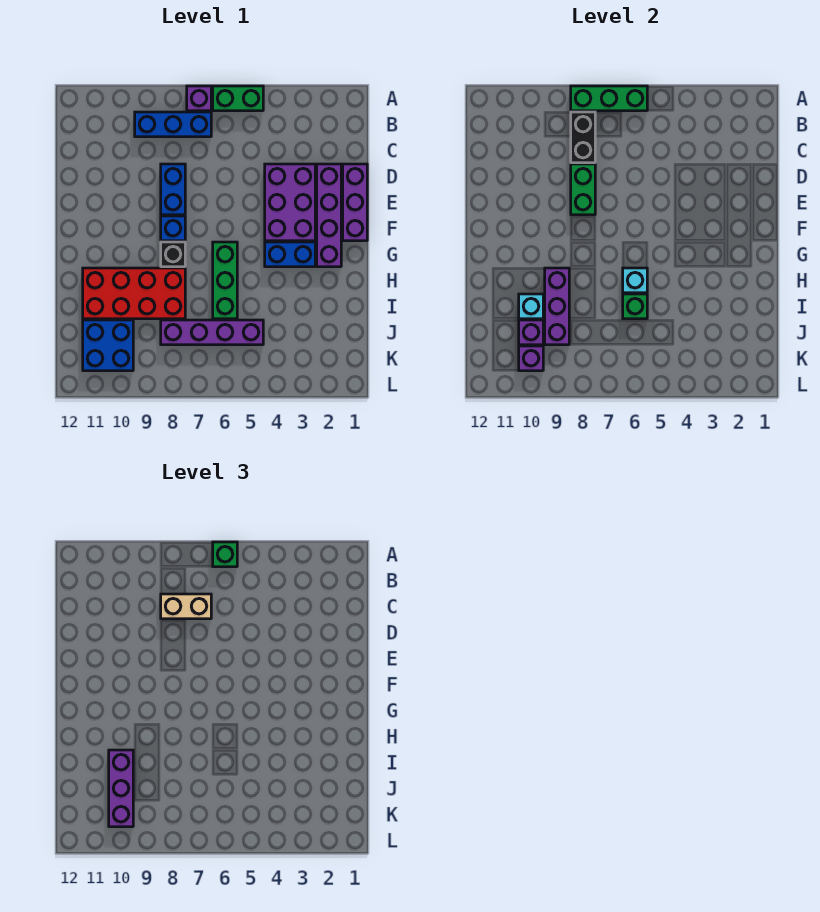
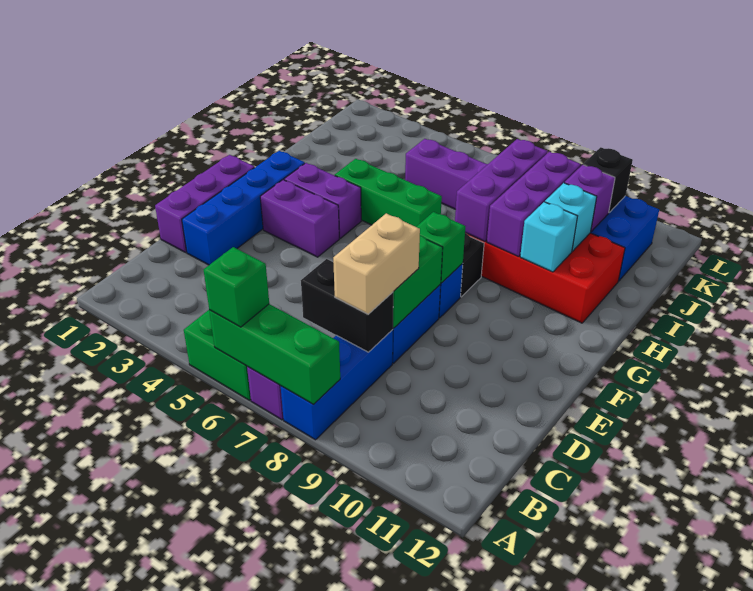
blue 1x3 brick [135,112,211,137] -> blue 1x3 brick turned to [281,330,393,440]
black 1x2 brick [571,112,595,163] -> black 1x2 brick turned to [301,259,393,352]
tan 1x2 brick [161,594,211,619] -> tan 1x2 brick turned to [333,213,420,314]
purple 1x4 brick [317,164,341,267] -> blue 1x4 brick [182,151,305,265]
purple 2x3 brick [265,164,315,241] -> purple 1x2 brick [260,180,339,257]
blue 1x2 brick [265,242,315,267] -> purple 1x2 brick [284,163,361,238]
green 1x3 brick [213,242,237,319] -> green 1x3 brick turned to [335,159,442,227]
cyan 1x1 brick [623,268,647,293] -> cyan 1x1 brick moved to [520,202,577,272]
green 1x1 brick [623,294,647,319] -> green 1x1 brick moved to [416,212,466,283]
purple 1x3 brick [109,750,133,827] -> purple 1x3 brick moved to [455,139,548,242]
purple 1x1 brick [519,346,543,371] -> black 1x1 brick [583,147,633,212]

